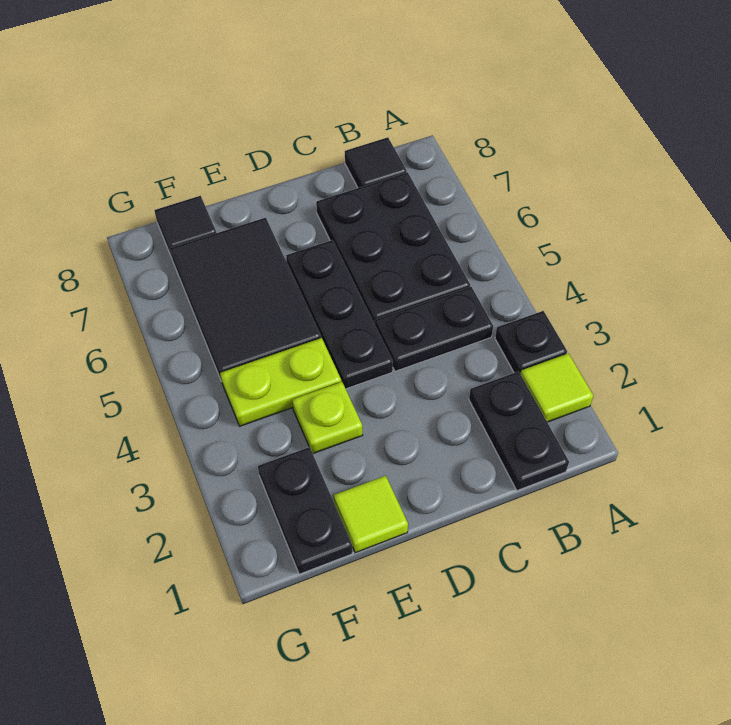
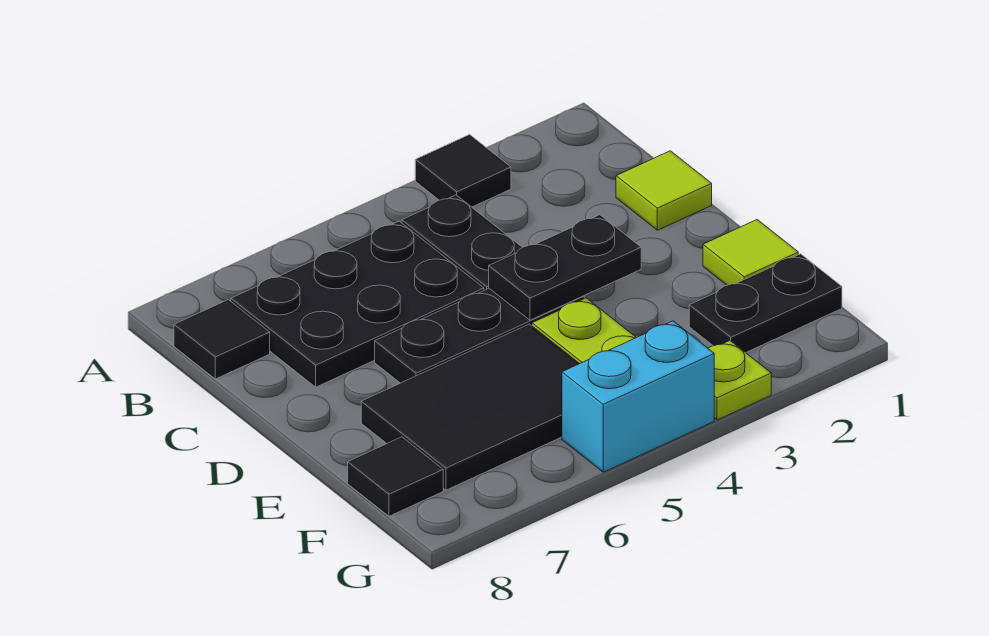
lime 1x1 tile [521,353,593,422] -> lime 1x1 tile moved to [616,151,712,230]
black 1x1 plate [495,311,567,374] -> black 1x1 tile [415,135,511,207]
black 1x2 plate [469,371,569,491] -> black 1x2 plate moved to [489,215,641,320]
lime 1x1 plate [292,382,363,454] -> lime 1x1 plate moved to [708,341,771,420]
none -> cyan 1x2 brick [562,321,714,472]

